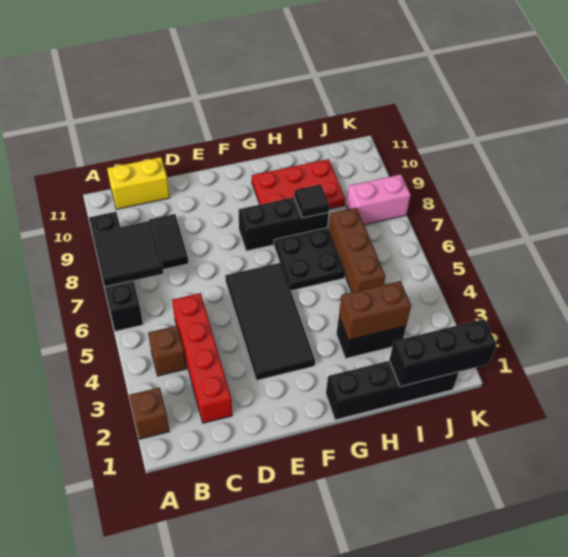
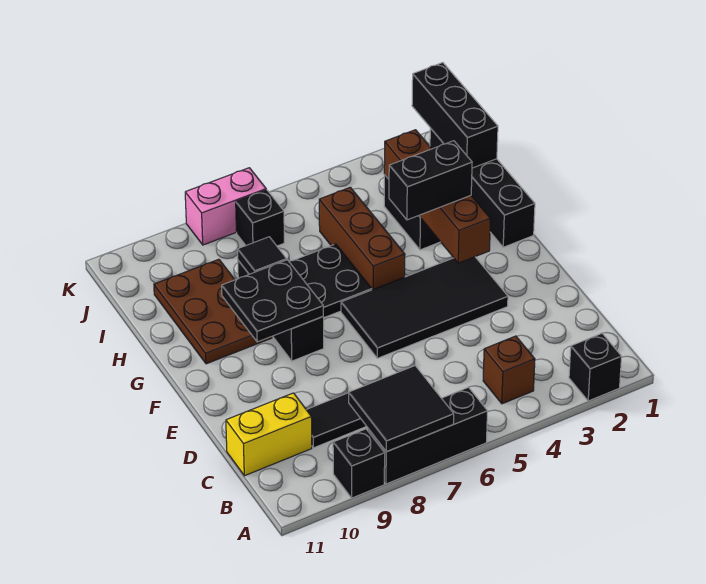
brown 1x1 brick [129,387,169,439] -> black 1x1 brick [569,333,622,401]
yellow 1x2 brick [107,157,170,209] -> yellow 1x2 brick turned to [226,393,312,476]
red 1x4 brick [172,293,232,423] -> none
none -> black 2x2 plate [222,260,323,342]
none -> black 1x2 brick [389,141,472,220]
red 2x3 plate [252,159,346,209] -> brown 2x3 plate [154,259,272,364]
brown 1x2 brick [339,281,411,340] -> brown 1x4 brick [384,130,490,263]
brown 1x3 brick [329,208,385,292] -> brown 1x3 brick turned to [319,187,405,290]
none -> black 1x1 brick [236,190,284,246]
pink 1x2 brick [346,174,410,225] -> pink 1x2 brick turned to [185,168,266,245]

